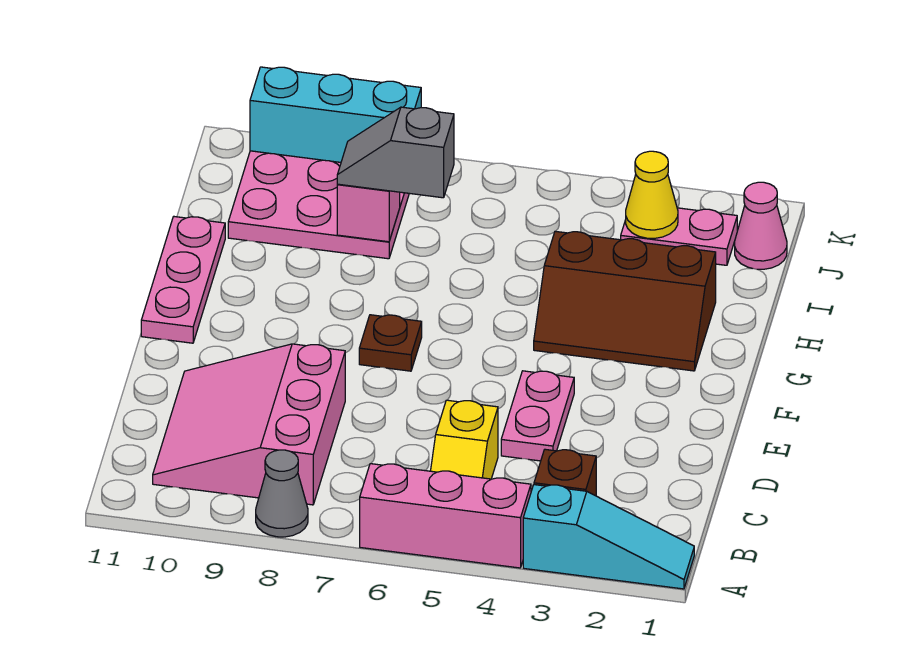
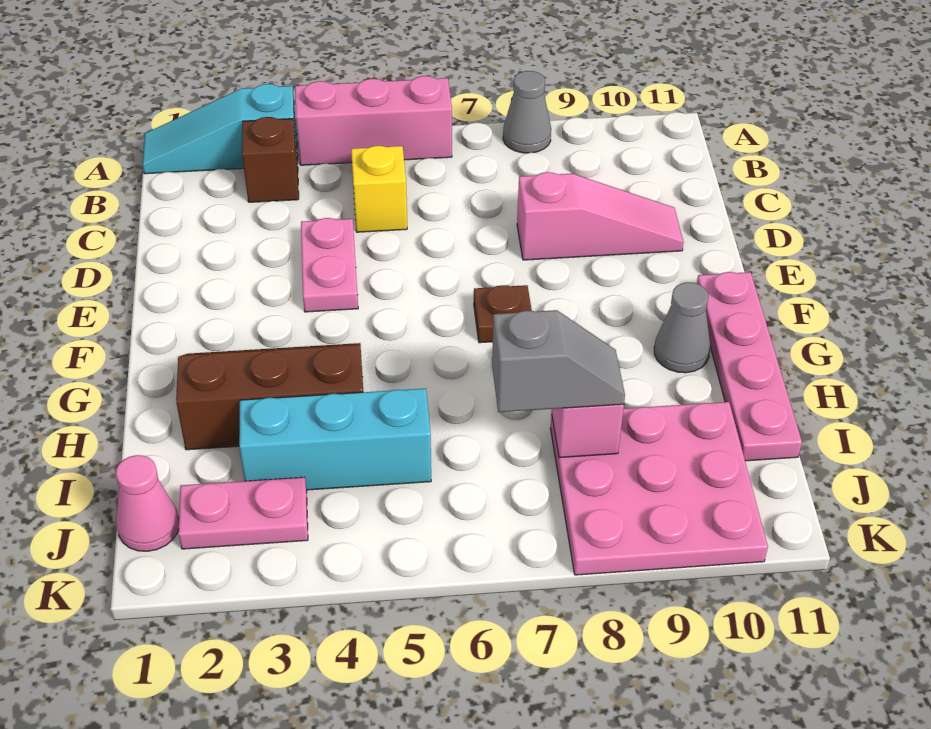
pink 3x3 slope [153,344,345,505] -> pink 1x3 slope [517,172,684,260]
pink 1x3 plate [141,217,225,343] -> pink 1x4 plate [697,272,802,461]
none -> grey 1x1 cone [654,282,710,373]
yellow 1x1 cone [626,151,678,238] -> none
cyan 1x3 brick [250,67,421,162] -> cyan 1x3 brick moved to [239,388,431,490]

